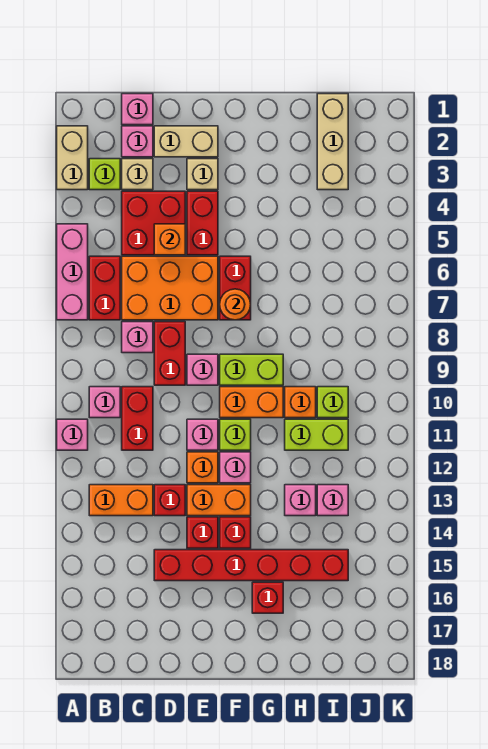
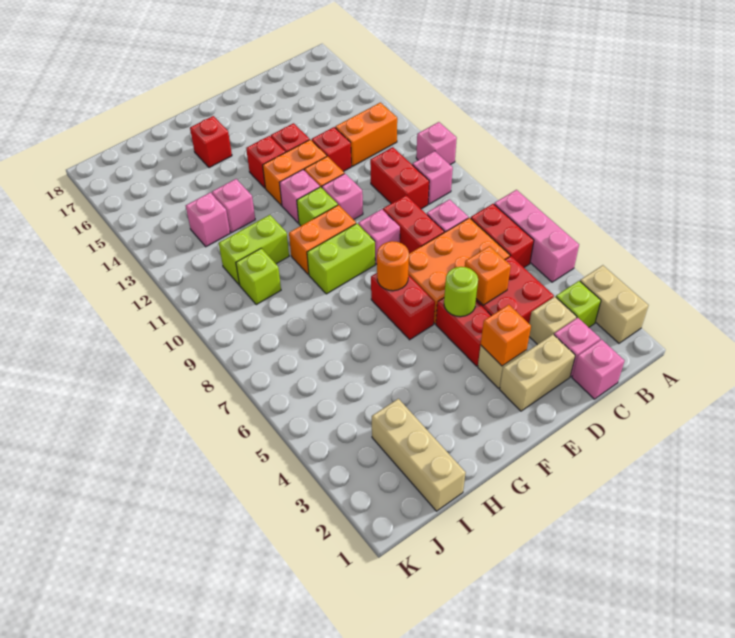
red 1x6 brick [154,550,348,581] -> none
none -> lime 1x1 round brick [444,267,478,317]
orange 1x1 brick [285,387,316,418] -> orange 1x1 brick moved to [481,305,531,366]

